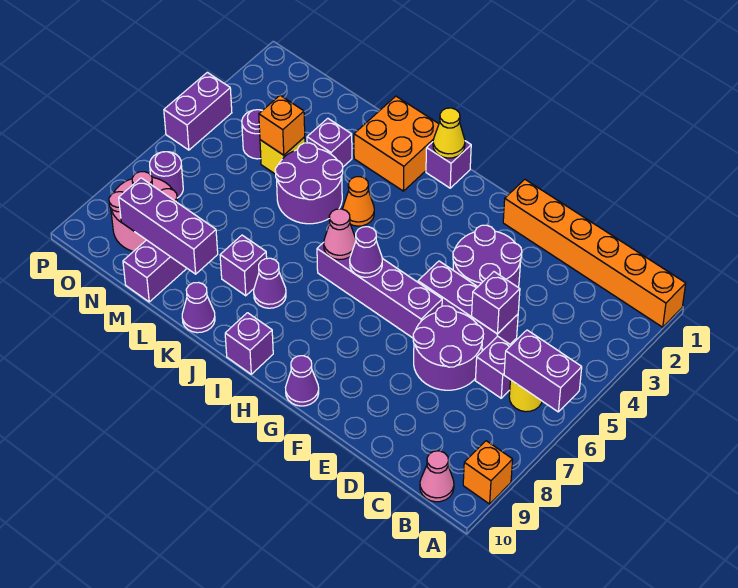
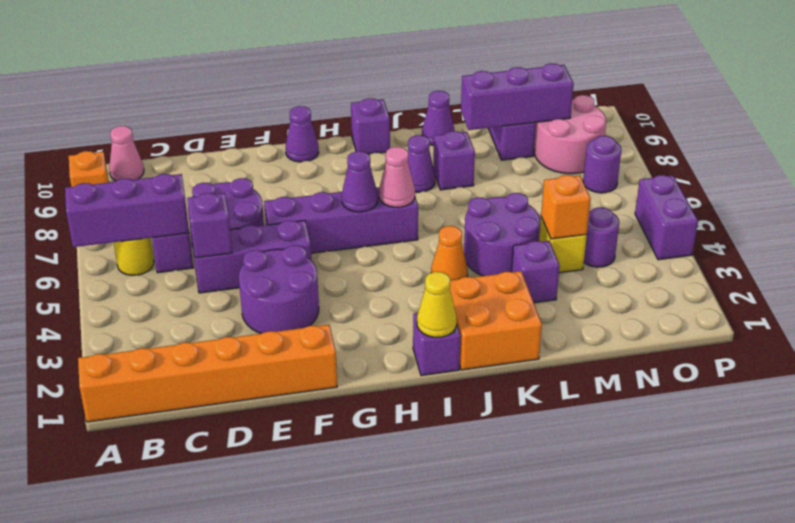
purple 1x2 brick [504,330,582,412] -> purple 1x3 brick [65,174,189,247]

